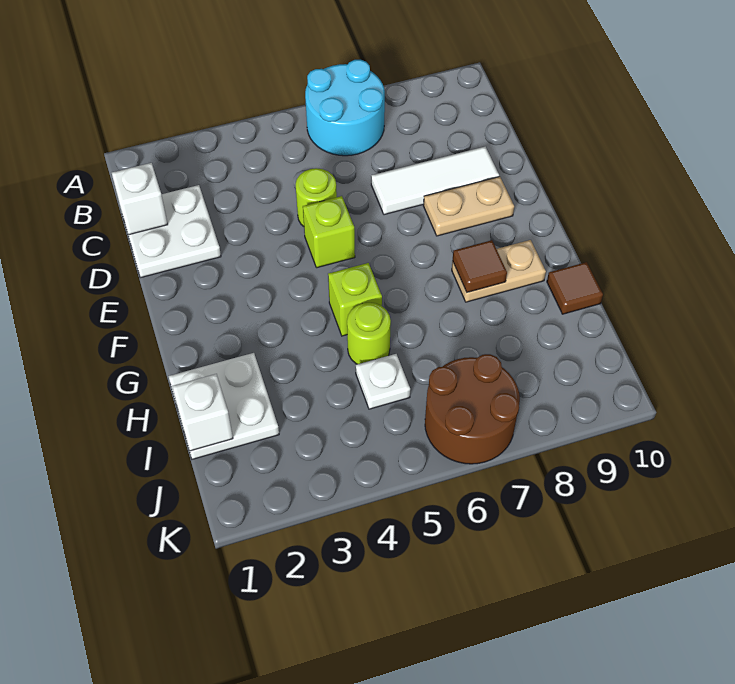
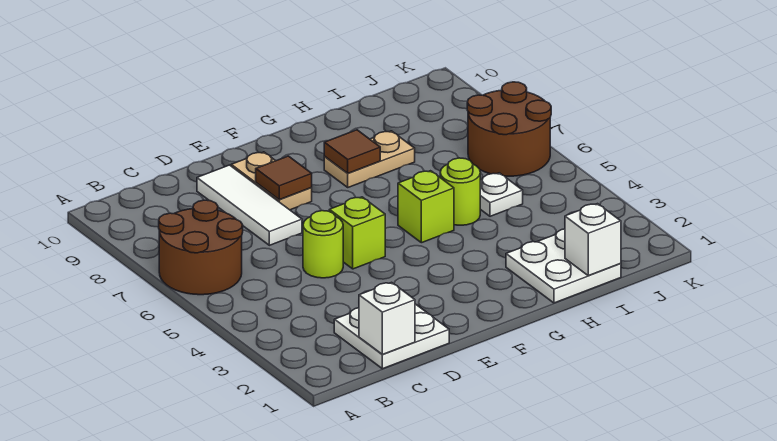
cyan 2x2 round brick [305,60,385,156] -> brown 2x2 round brick [159,200,243,295]
tan 1x2 plate [452,240,546,302] -> tan 1x2 plate turned to [324,131,415,187]
brown 1x1 tile [547,262,603,314] -> brown 1x1 tile moved to [256,156,312,200]

